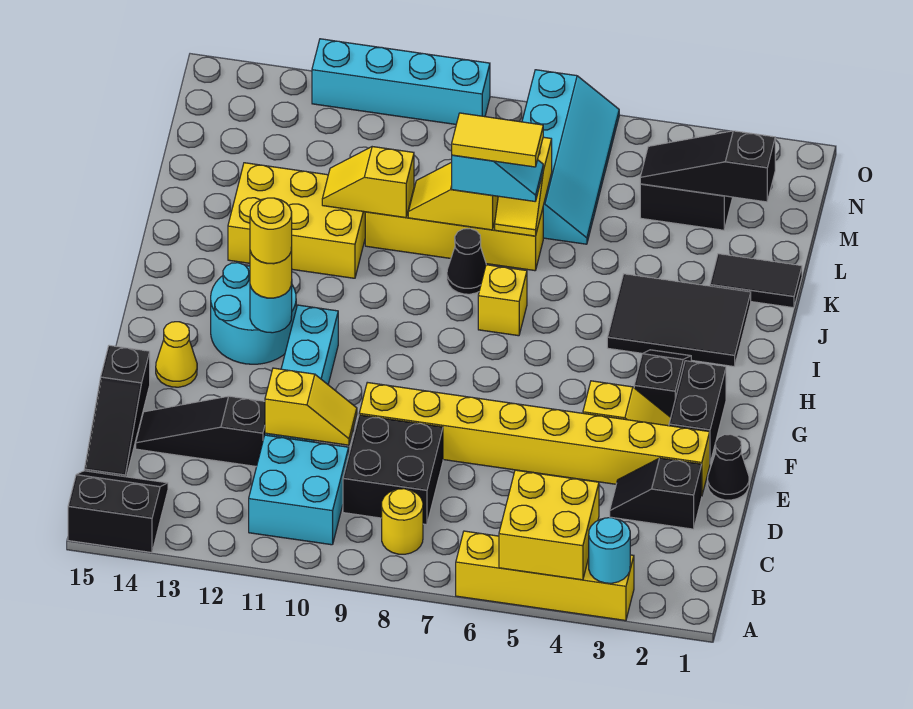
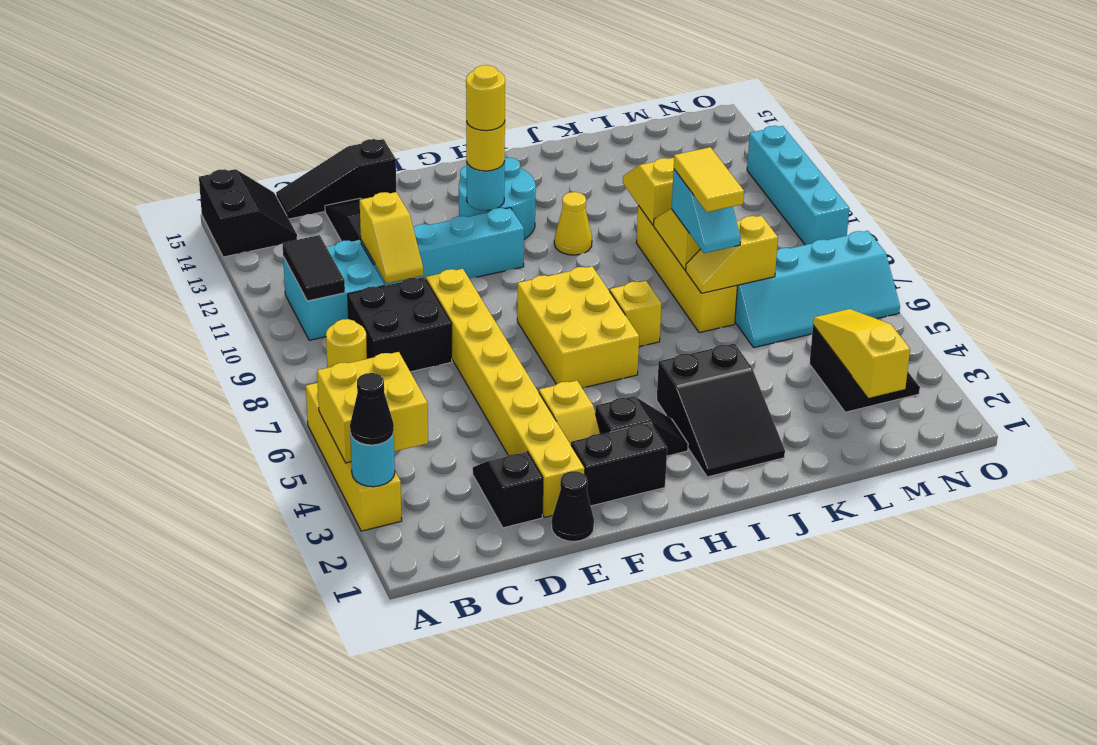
yellow 1x1 cone [156,322,197,387] -> yellow 1x1 cone moved to [554,192,592,255]
black 2x3 tile [607,274,751,366] -> black 2x3 slope [657,344,785,477]
black 1x1 cone [447,229,486,294] -> black 1x1 cone moved to [350,373,394,445]
yellow 2x3 brick [228,163,365,278] -> yellow 2x3 brick moved to [517,266,639,388]
black 1x2 tile [710,254,802,308] -> black 1x2 tile moved to [282,235,345,301]
black 1x3 slope [640,131,775,202] -> yellow 1x3 slope [813,309,910,398]

